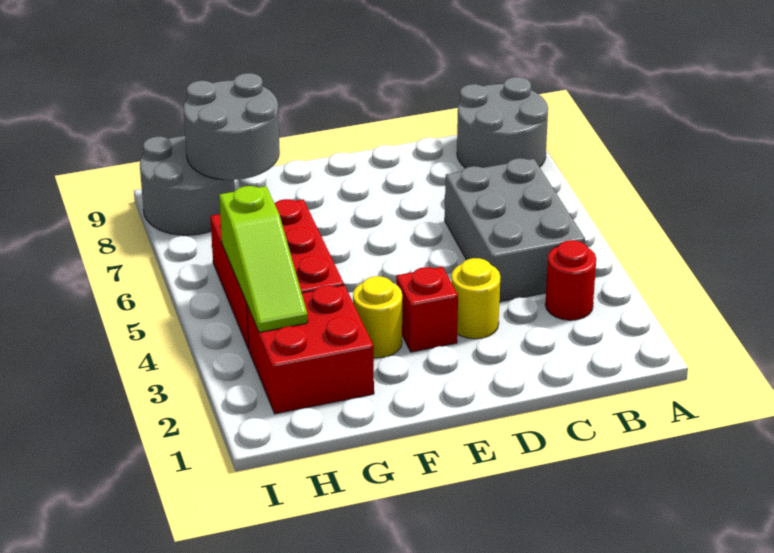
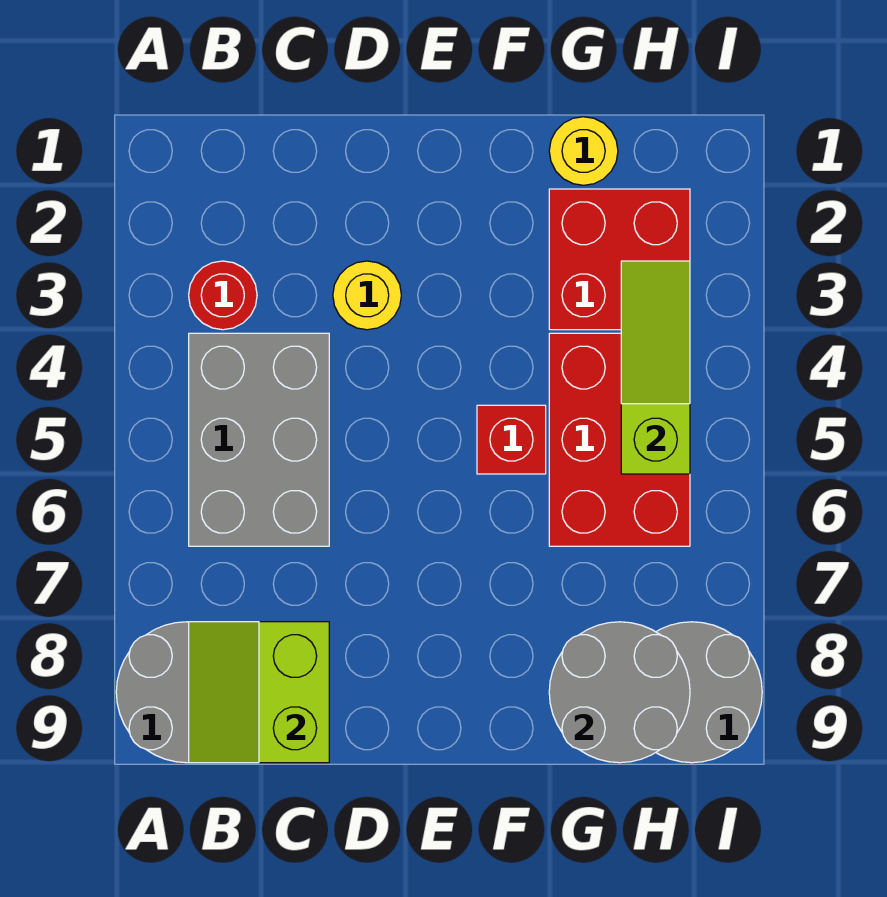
none -> lime 2x2 slope [189,622,329,763]
red 1x1 brick [396,267,458,352] -> red 1x1 brick moved to [477,405,546,474]
yellow 1x1 round brick [353,276,402,358] -> yellow 1x1 round brick moved to [549,117,618,185]

